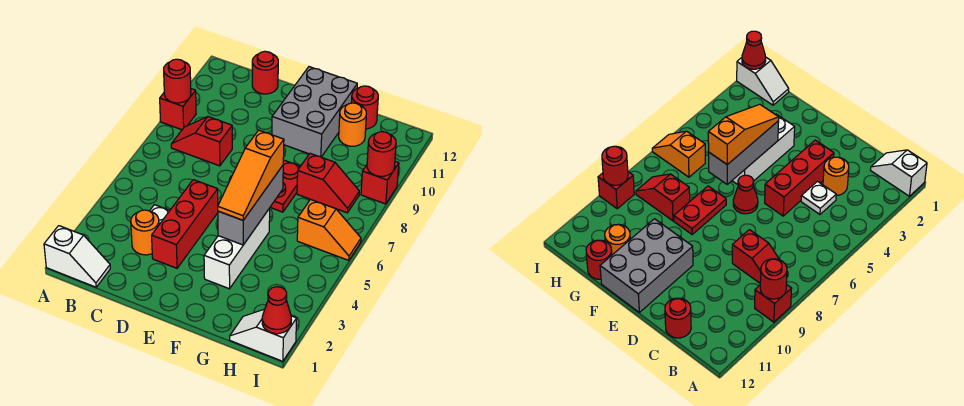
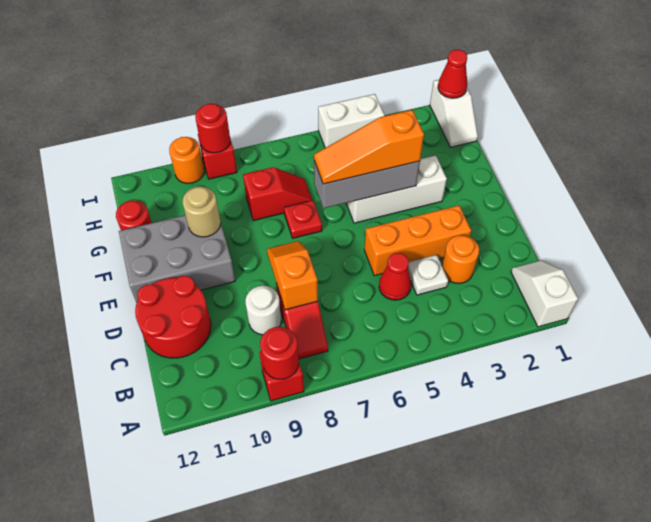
none -> white 1x1 round brick [245,286,281,335]
red 1x1 round brick [252,51,278,94] -> red 2x2 round brick [135,276,211,358]
red 1x3 brick [152,180,218,268] -> orange 1x3 brick [364,205,471,276]
red 1x1 cone [733,175,758,214] -> red 1x1 cone moved to [379,253,411,300]
orange 1x3 slope [218,130,284,220] -> orange 1x3 slope turned to [314,110,424,184]
red 1x2 plate [270,160,300,212] -> red 1x1 plate [284,200,322,238]
none -> tan 1x1 round brick [183,187,221,237]
red 1x2 slope [297,153,359,213] -> red 1x2 slope turned to [243,167,312,221]
orange 1x1 round brick [339,103,366,146] -> orange 1x1 round brick moved to [169,137,204,183]
orange 1x2 slope [297,199,361,260] -> orange 1x2 slope moved to [267,241,318,310]
none -> white 1x2 brick [318,94,384,148]

